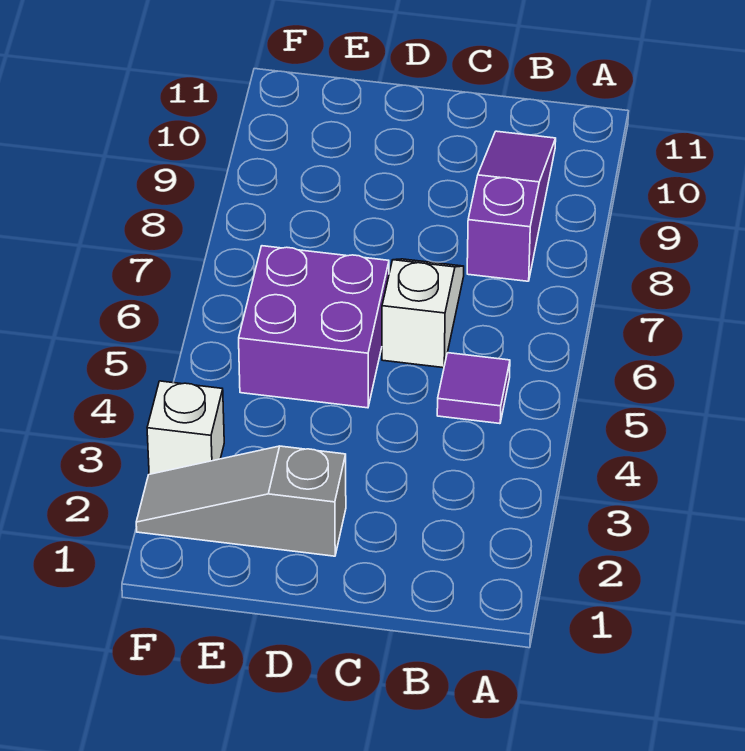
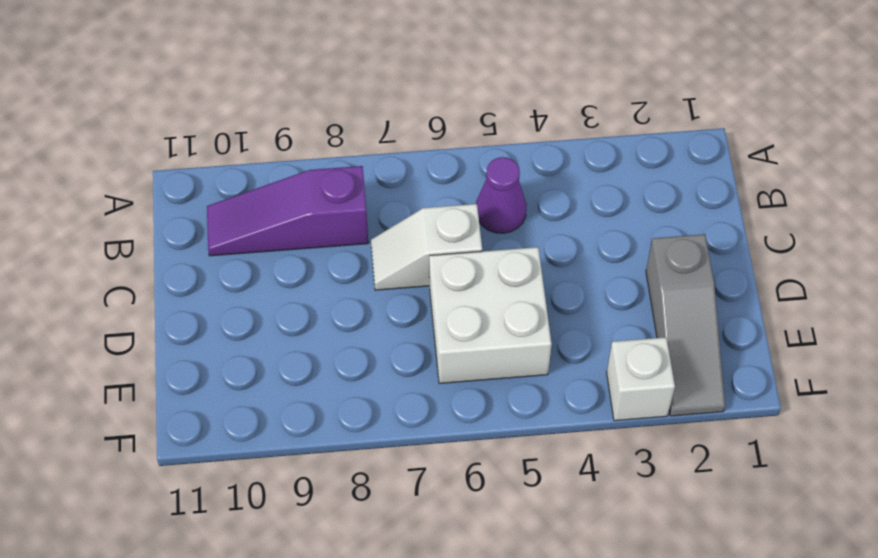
purple 1x1 tile [437,353,510,424] -> purple 1x1 cone [476,157,527,233]
purple 2x2 brick [239,246,389,408] -> white 2x2 brick [429,247,552,383]

